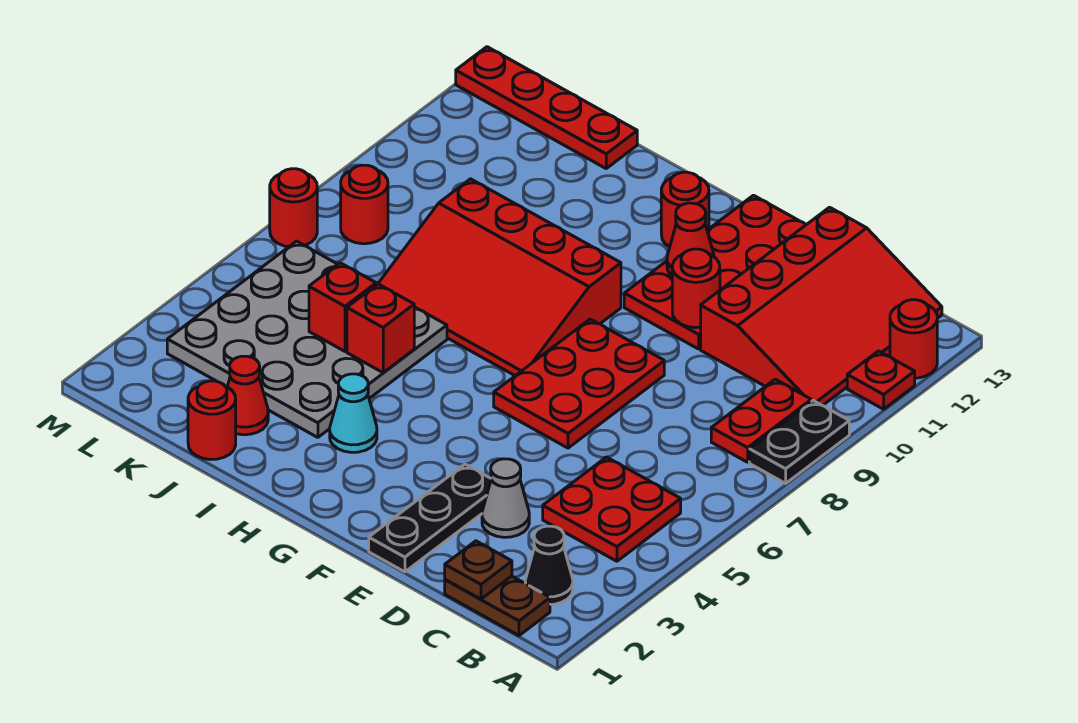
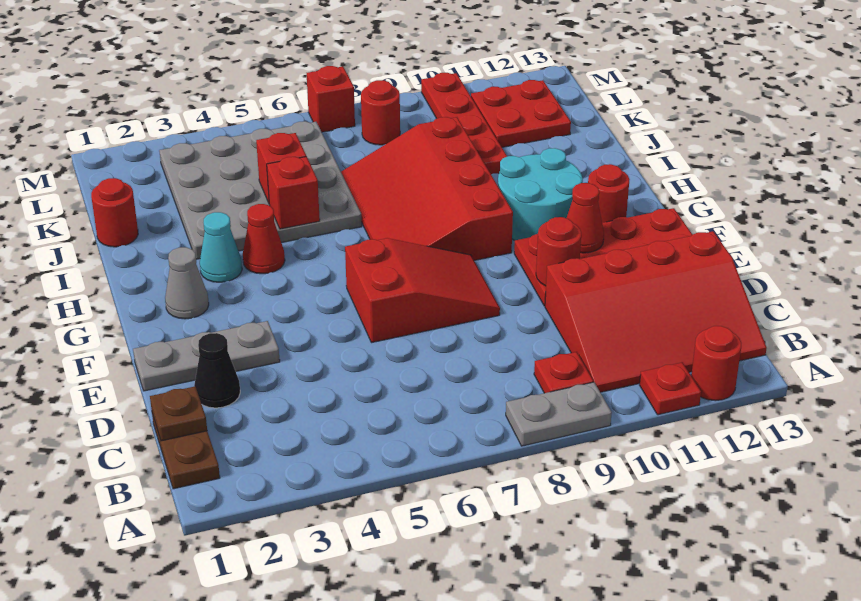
black 1x2 plate [749,401,849,483] -> grey 1x2 plate [506,382,612,446]
black 1x1 cone [525,526,573,604] -> black 1x1 cone moved to [194,333,240,408]
red 2x2 plate [543,457,681,561] -> red 2x2 plate moved to [471,80,571,147]
red 1x2 plate [711,379,811,462] -> red 1x1 plate [534,352,593,393]
grey 1x1 cone [482,459,529,537] -> grey 1x1 cone moved to [165,247,209,319]
black 1x3 plate [369,464,491,572] -> grey 1x3 plate [133,321,280,391]
red 2x3 plate [494,319,664,448] -> red 2x3 slope [345,238,500,343]
none -> cyan 2x2 round brick [498,148,583,240]
red 1x1 cone [227,356,268,435] -> red 1x1 cone moved to [243,204,285,274]
red 1x4 plate [456,47,637,168] -> red 1x4 plate moved to [421,73,507,174]
red 1x1 round brick [270,169,317,247] -> red 1x1 brick [307,66,355,132]

